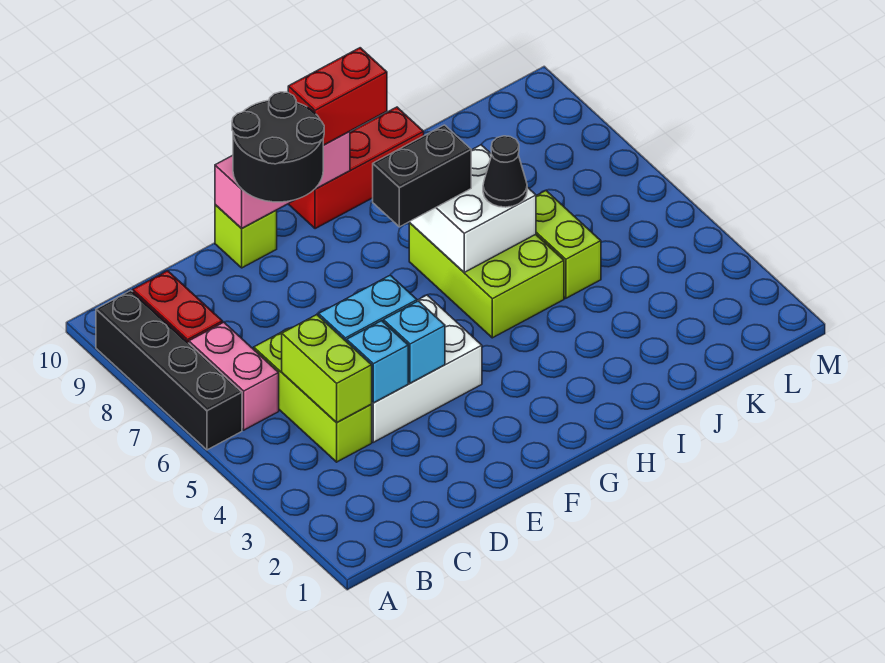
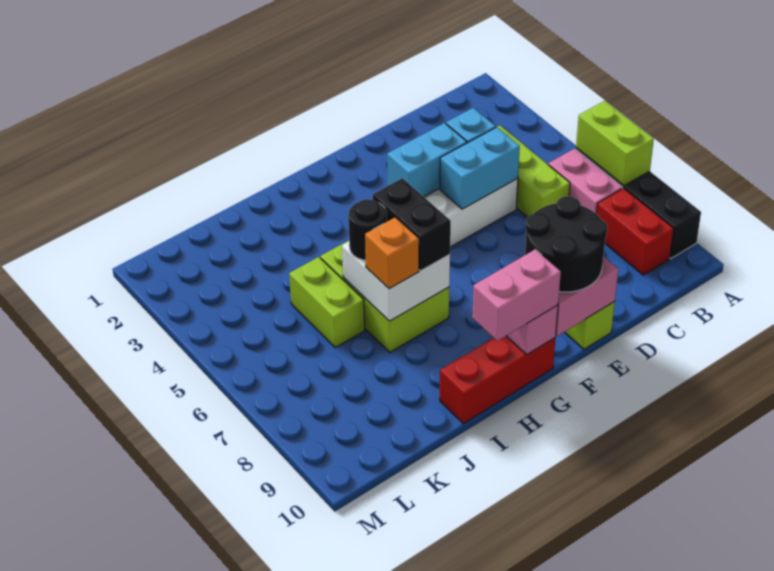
lime 1x2 brick [282,315,372,423] -> lime 1x2 brick moved to [576,101,654,186]
cyan 1x1 brick [383,301,445,383] -> cyan 1x2 brick [387,123,467,197]
black 1x2 brick [373,125,471,227] -> black 1x2 brick turned to [373,178,451,271]
red 1x2 brick [288,48,387,145] -> pink 1x2 brick [472,250,561,341]
black 1x1 cone [483,136,527,207] -> black 1x1 round brick [348,199,387,260]
none -> orange 1x1 brick [365,217,419,289]

